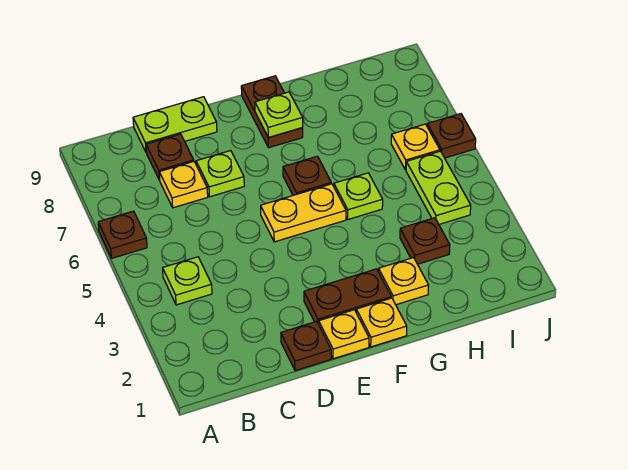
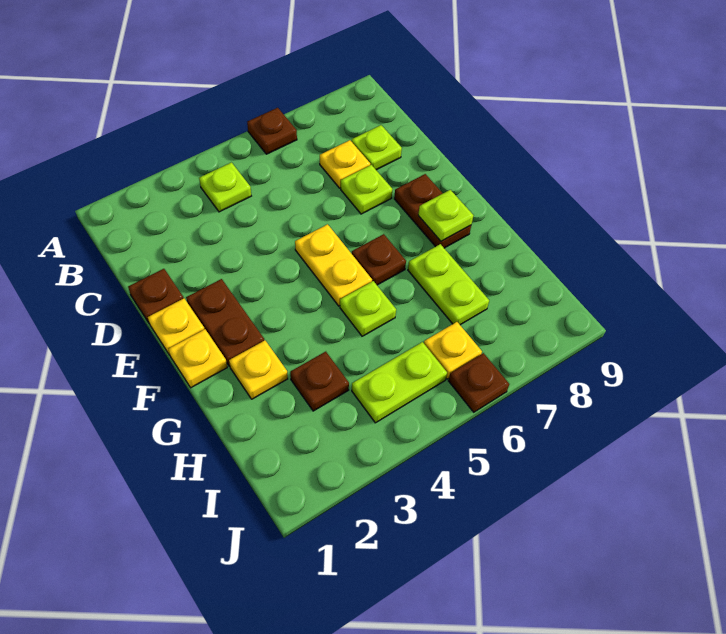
brown 1x1 plate [146,134,194,180] -> lime 1x1 plate [351,125,402,170]
lime 1x2 plate [133,97,217,153] -> lime 1x2 plate moved to [408,244,489,325]
brown 1x2 plate [241,76,303,148] -> brown 1x2 plate turned to [394,174,471,248]

